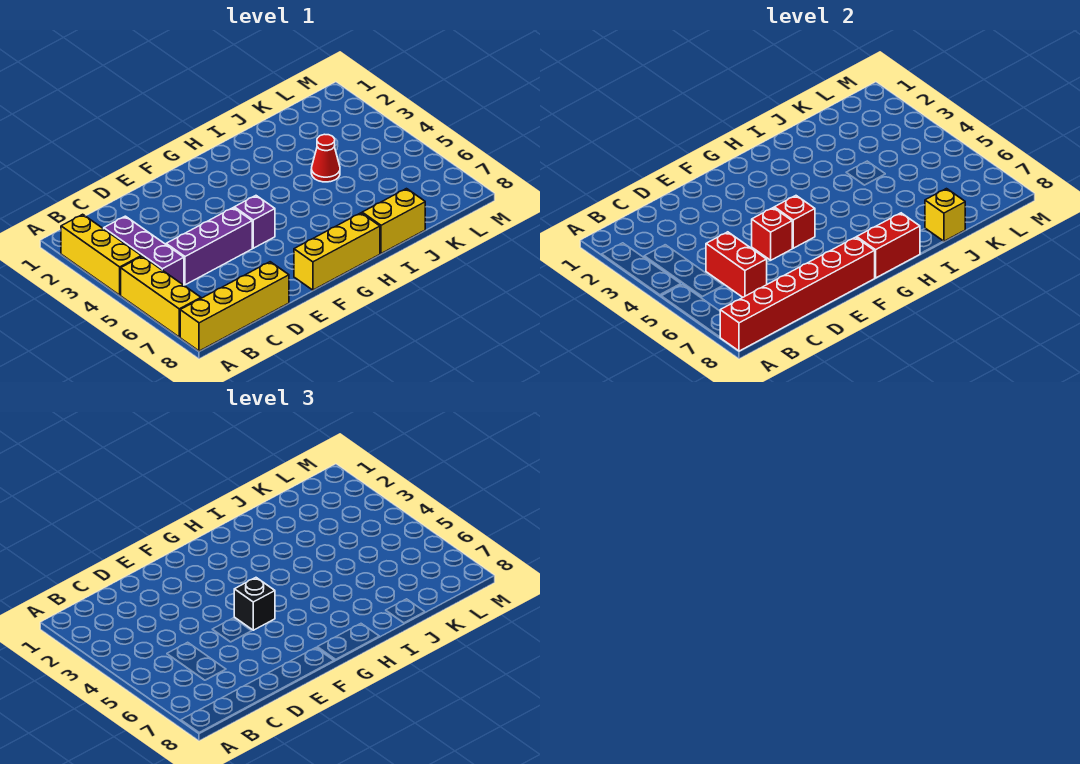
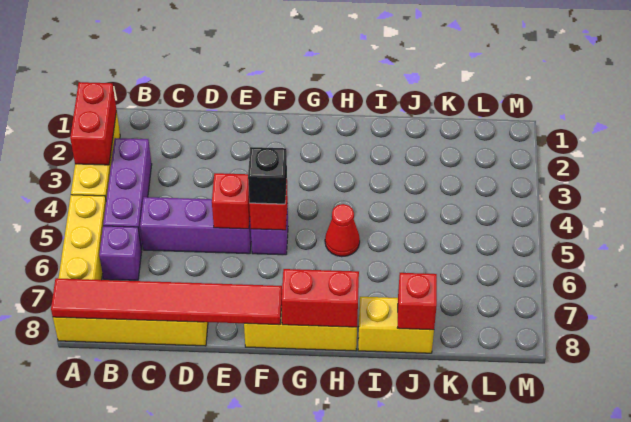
red 1x6 brick [720,237,875,351] -> red 1x6 tile [51,278,282,325]
none -> purple 1x1 brick [99,226,142,280]
red 1x2 brick [706,232,767,297] -> red 1x2 brick moved to [70,82,116,165]
red 1x1 cone [311,134,340,182] -> red 1x1 cone moved to [325,204,360,257]
yellow 1x1 brick [925,189,965,241] -> red 1x1 brick [398,273,437,330]

